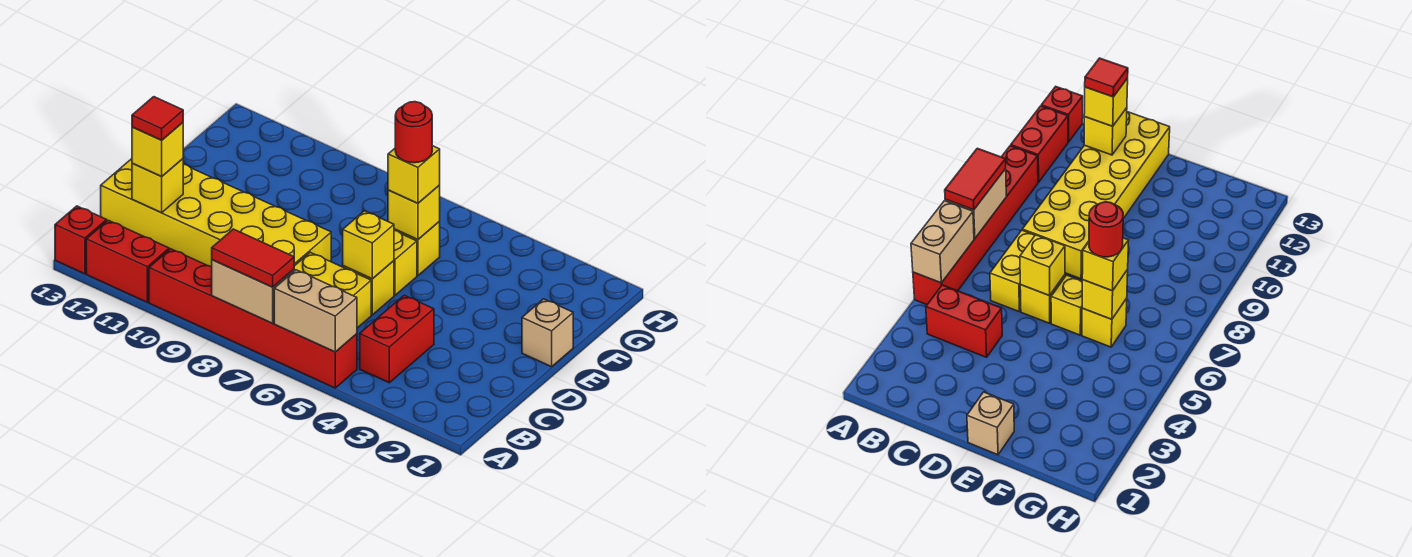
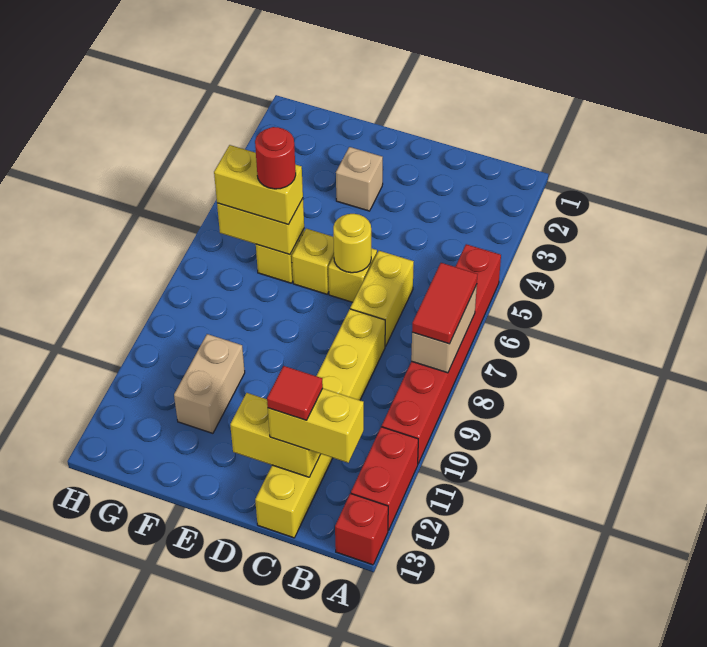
tan 1x2 brick [274,270,357,352] -> tan 1x2 brick moved to [174,334,245,433]
red 1x2 brick [360,295,434,383] -> none
yellow 2x6 brick [101,159,331,267] -> yellow 1x6 brick [255,309,385,538]
yellow 1x1 brick [132,159,183,213] -> yellow 1x2 brick [230,393,320,477]
yellow 1x1 brick [132,123,183,177] -> yellow 1x2 brick [268,388,364,463]
yellow 1x1 brick [343,211,394,279] -> yellow 1x1 round brick [333,214,371,273]
tan 1x1 brick [522,299,573,367] -> tan 1x1 brick moved to [336,147,383,211]
yellow 1x1 brick [388,185,440,240] -> yellow 1x2 brick [217,198,304,255]
yellow 1x1 brick [388,146,440,203] -> yellow 1x2 brick [214,145,303,224]

